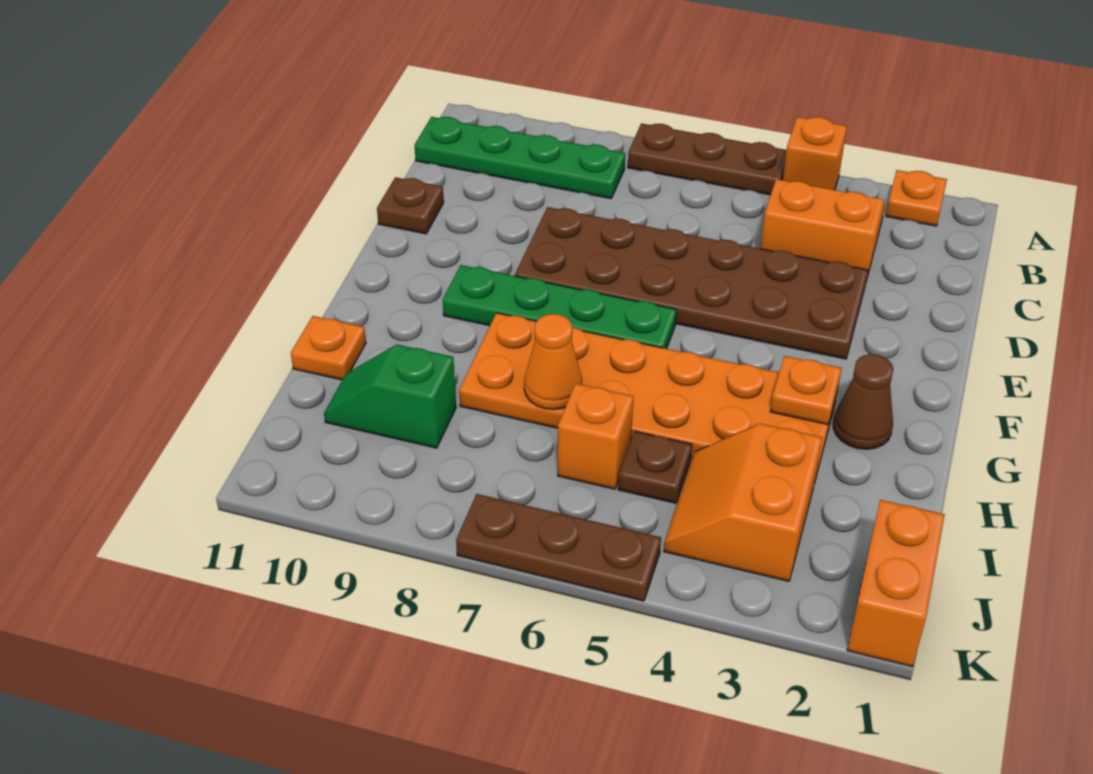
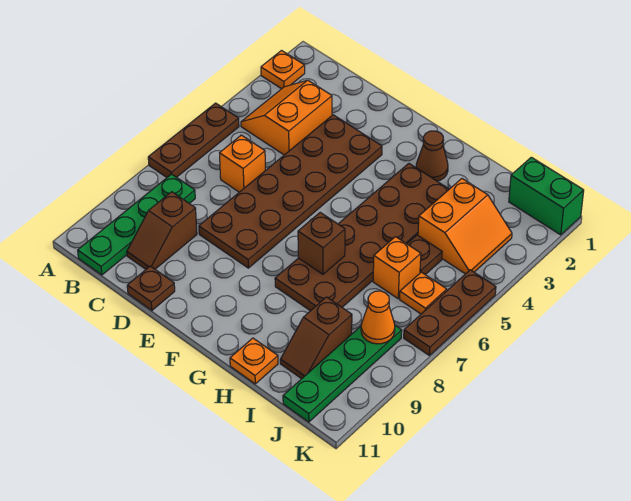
orange 1x1 brick [783,117,847,190] -> orange 1x1 brick moved to [220,135,265,192]
none -> brown 1x2 slope [127,192,197,269]
green 1x4 plate [443,265,676,349] -> green 1x4 plate moved to [283,326,402,422]
orange 2x6 plate [459,313,838,483] -> brown 2x6 plate [275,164,449,311]
orange 1x1 plate [770,356,842,424] -> orange 1x1 plate moved to [400,272,447,314]
none -> brown 1x1 brick [298,212,345,274]
orange 1x1 cone [524,314,582,409] -> orange 1x1 cone moved to [361,291,395,344]
orange 2x2 slope [664,424,822,581] -> orange 2x2 slope turned to [418,179,512,274]
green 1x2 slope [324,344,456,448] -> brown 1x2 slope [280,297,352,379]
orange 1x2 brick [847,500,945,667] -> green 1x2 brick [509,157,584,235]

